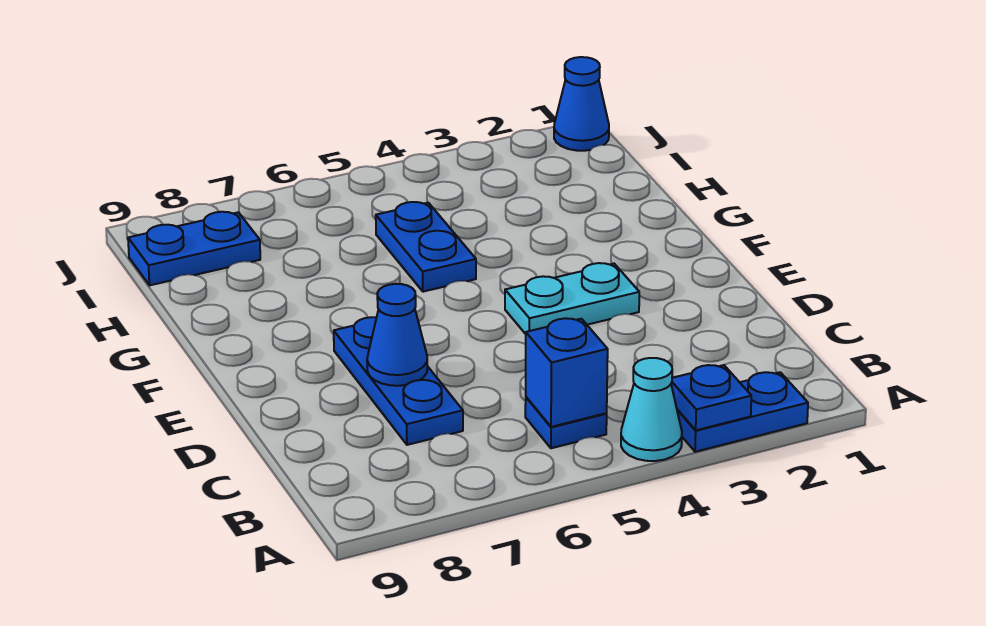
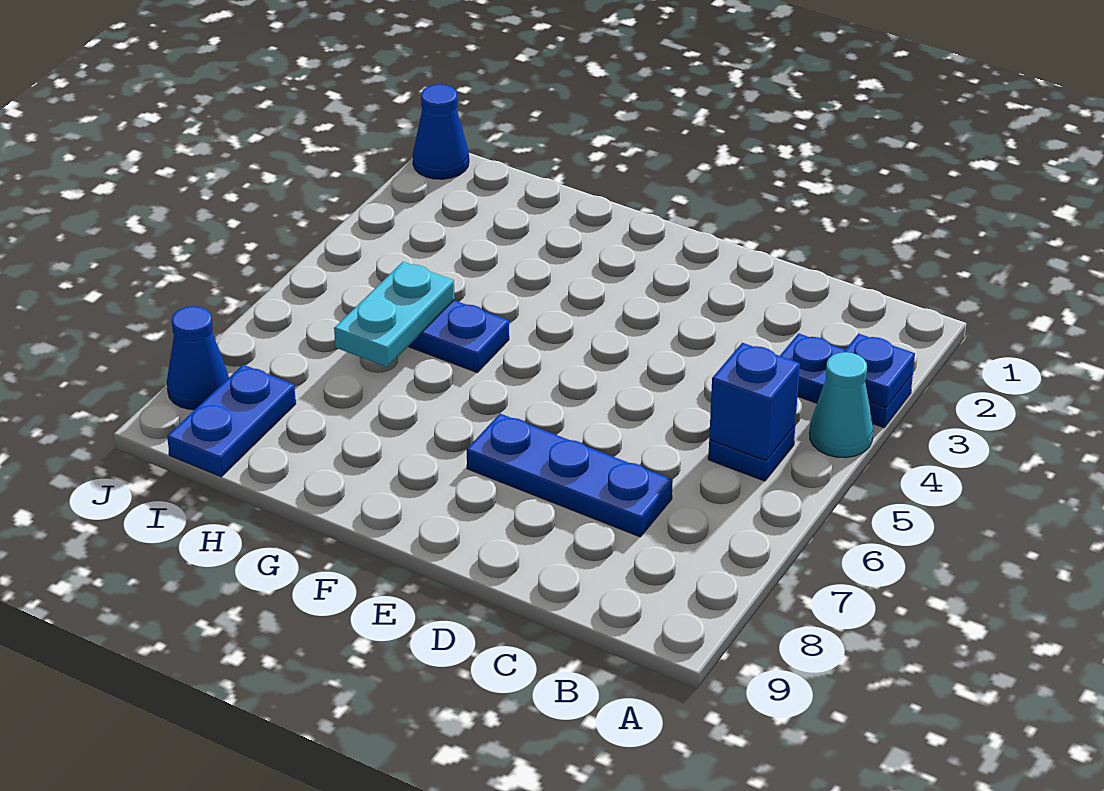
blue 1x2 plate [677,372,808,452] -> blue 1x2 plate turned to [780,333,913,428]
blue 1x1 cone [367,284,428,386] -> blue 1x1 cone moved to [167,306,229,410]
cyan 1x2 plate [505,263,639,334] -> cyan 1x2 plate moved to [334,262,455,367]

